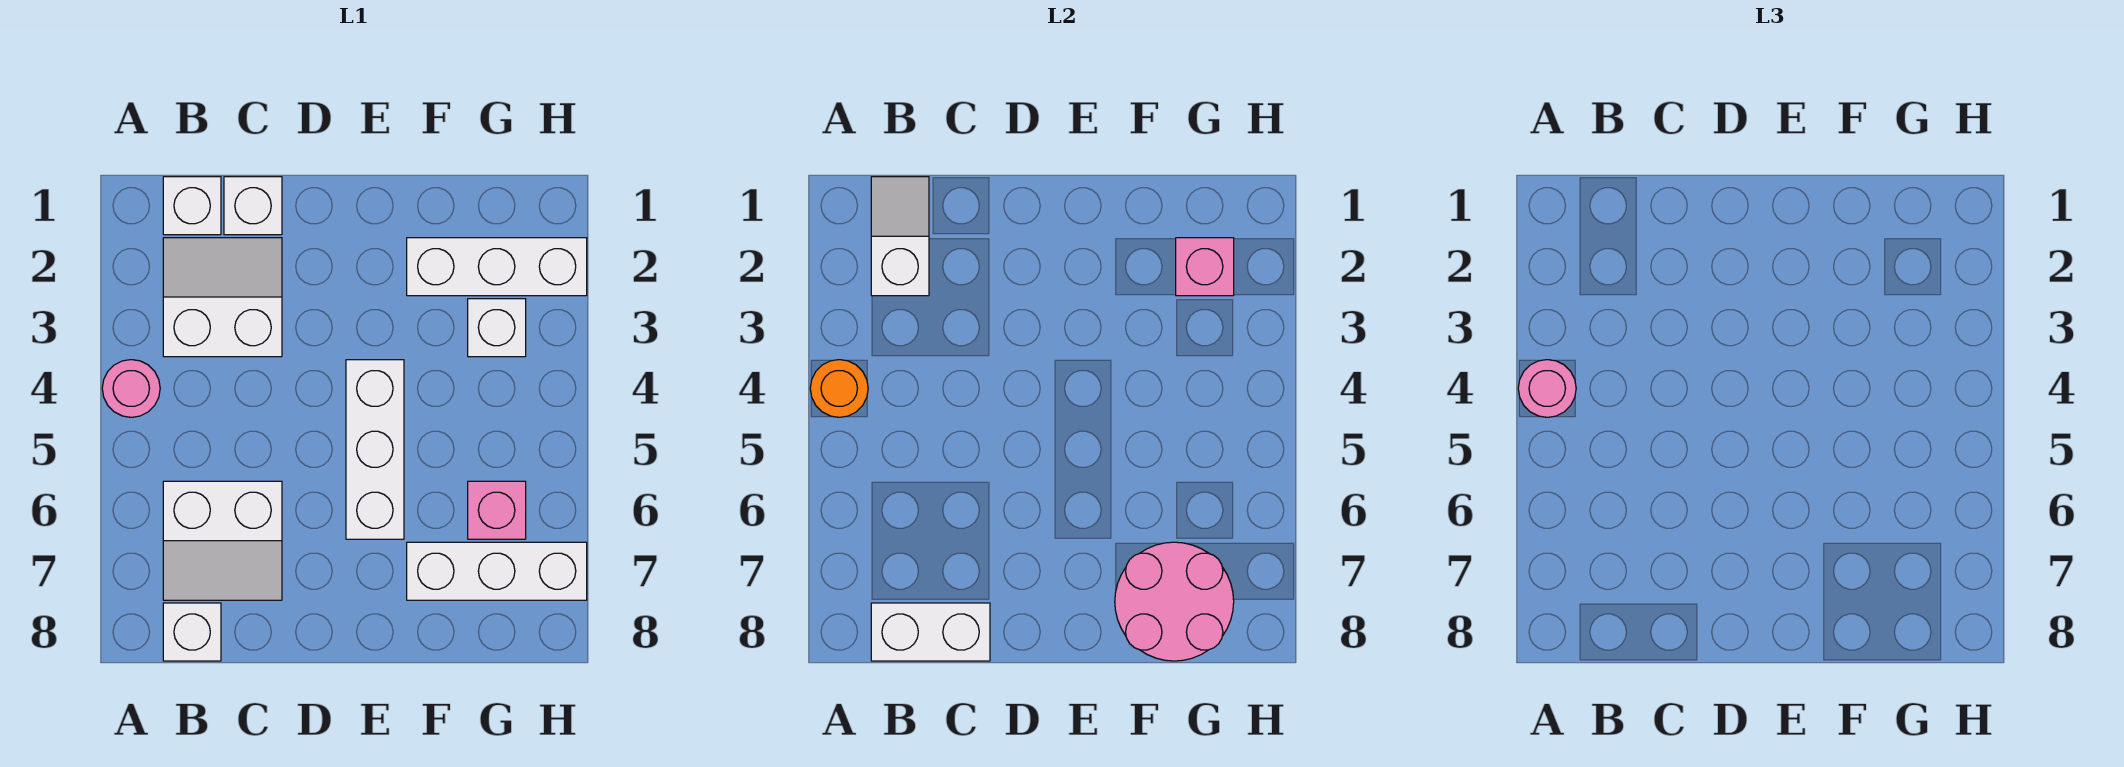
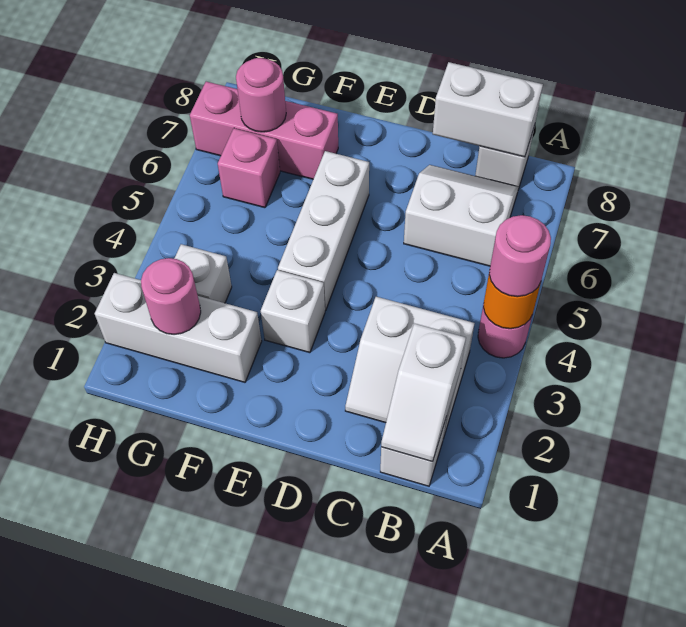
white 1x1 brick [224,177,282,235] -> white 1x1 brick moved to [261,270,325,353]
white 1x3 brick [407,542,587,600] -> pink 1x3 brick [190,82,338,179]
pink 2x2 round brick [1115,542,1234,661] -> pink 1x1 round brick [236,58,286,132]
pink 1x1 brick [1176,238,1234,296] -> pink 1x1 round brick [141,258,201,334]

